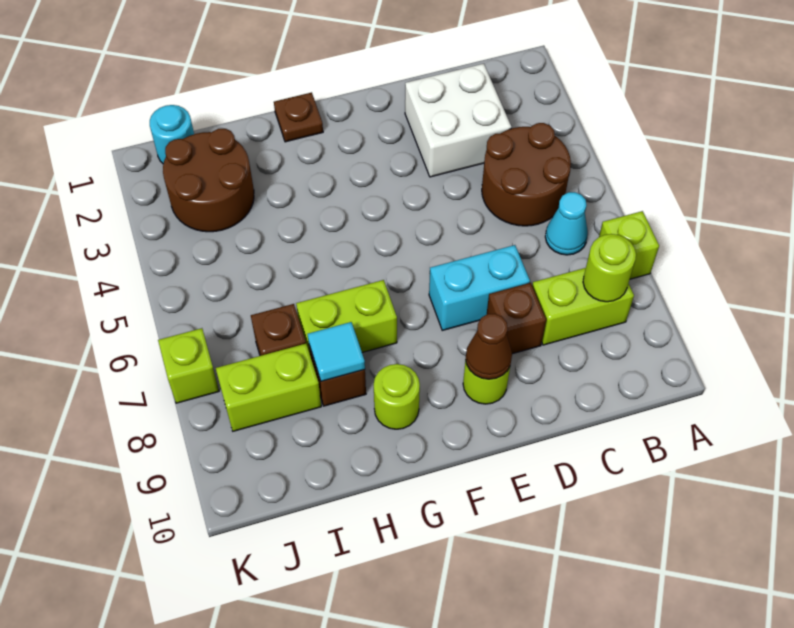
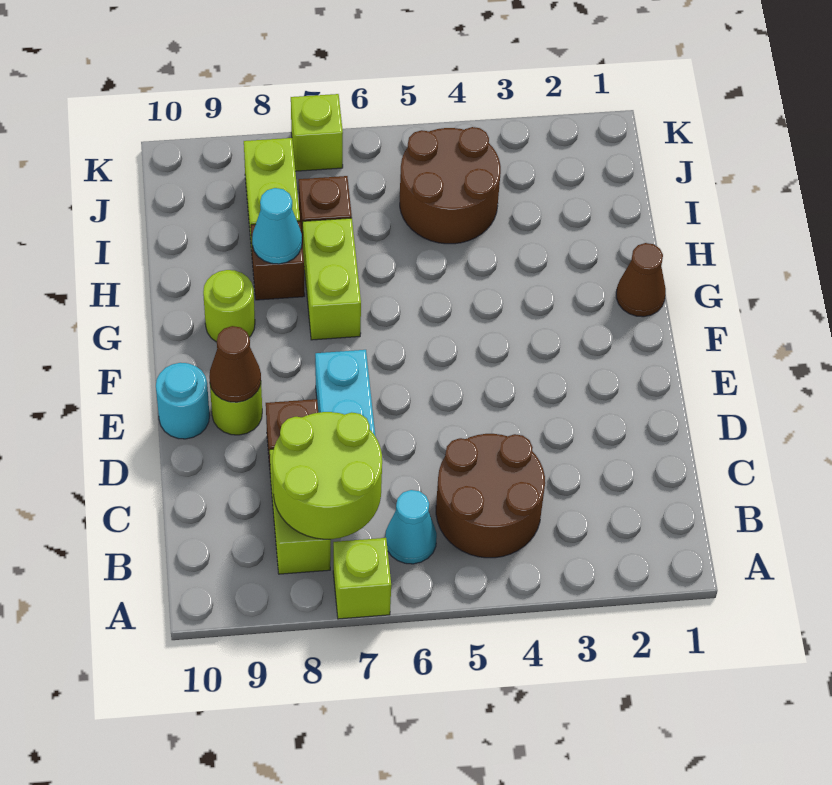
lime 1x1 round brick [583,234,636,302] -> lime 2x2 round brick [272,412,382,540]
white 2x2 brick [405,64,511,177] -> none
brown 1x1 plate [274,92,323,142] -> brown 1x1 cone [616,243,666,317]
cyan 1x1 tile [308,322,365,381] -> cyan 1x1 cone [252,188,302,264]
brown 2x2 round brick [163,129,254,232] -> brown 2x2 round brick moved to [400,127,501,244]
cyan 1x1 round brick [150,105,194,164] -> cyan 1x1 round brick moved to [156,363,210,439]

